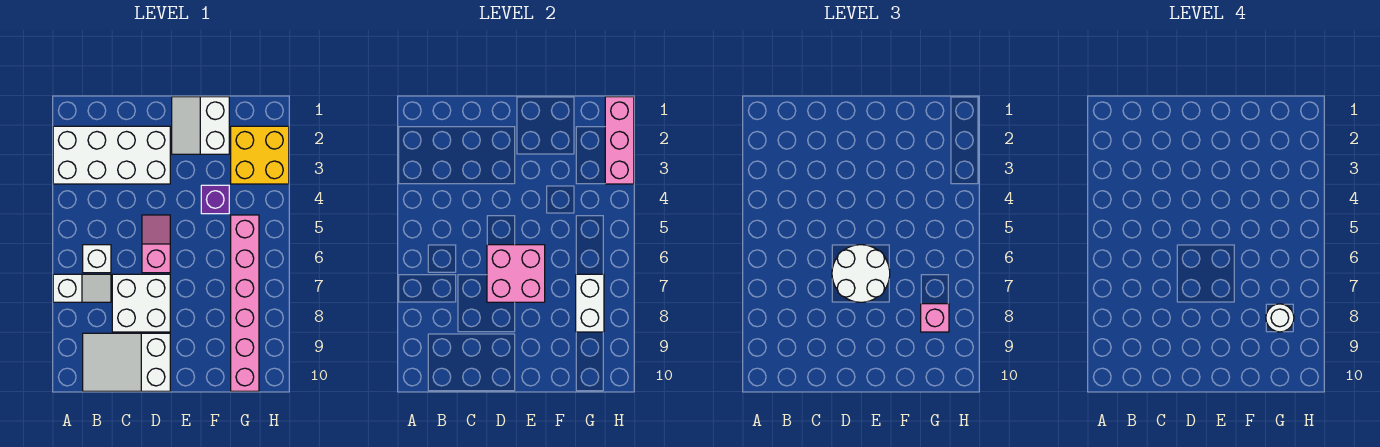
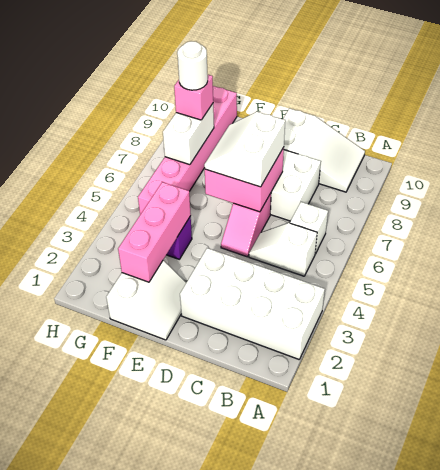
white 1x2 slope [53,274,111,302] -> white 1x2 slope moved to [249,223,317,276]
white 2x2 round brick [832,245,890,302] -> white 2x2 slope [204,112,285,187]
yellow 2x2 brick [231,126,289,184] -> none
pink 1x3 brick [605,97,634,184] -> pink 1x3 brick moved to [118,182,191,282]

